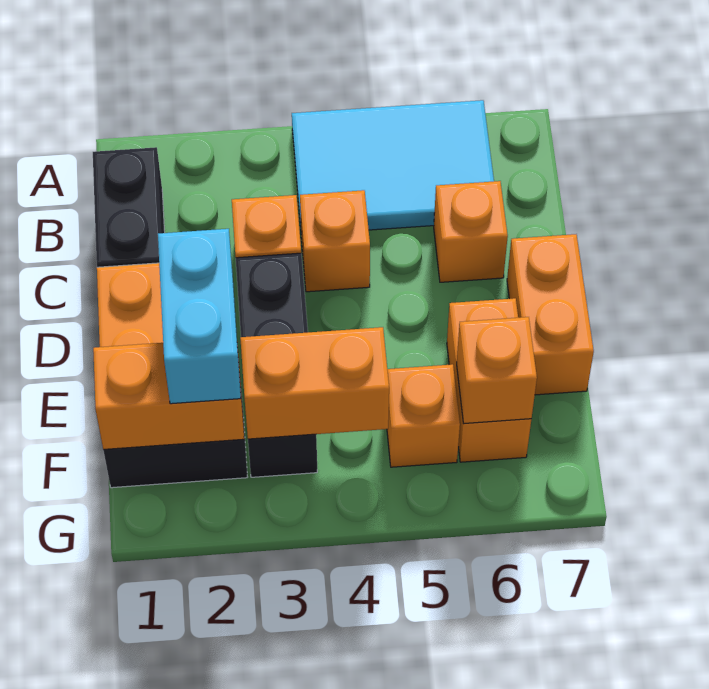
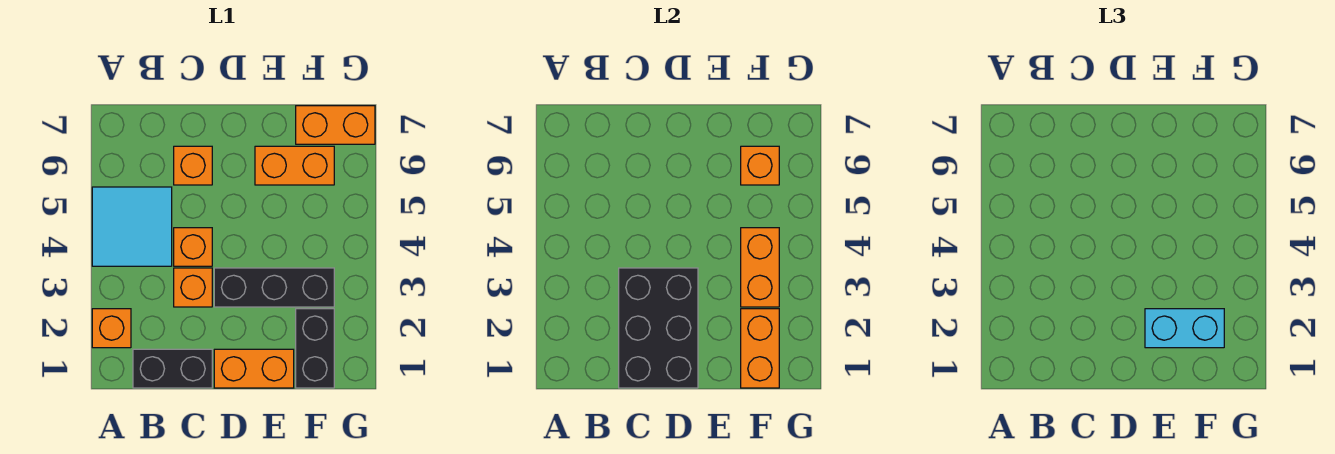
cyan 2x3 tile [292,100,494,230] -> cyan 2x2 tile [92,187,172,266]
none -> black 2x3 brick [619,268,698,388]
orange 1x2 brick [507,234,594,395] -> orange 1x2 brick moved to [296,106,375,144]
orange 1x1 brick [387,364,460,467] -> orange 1x1 brick moved to [92,309,131,348]

